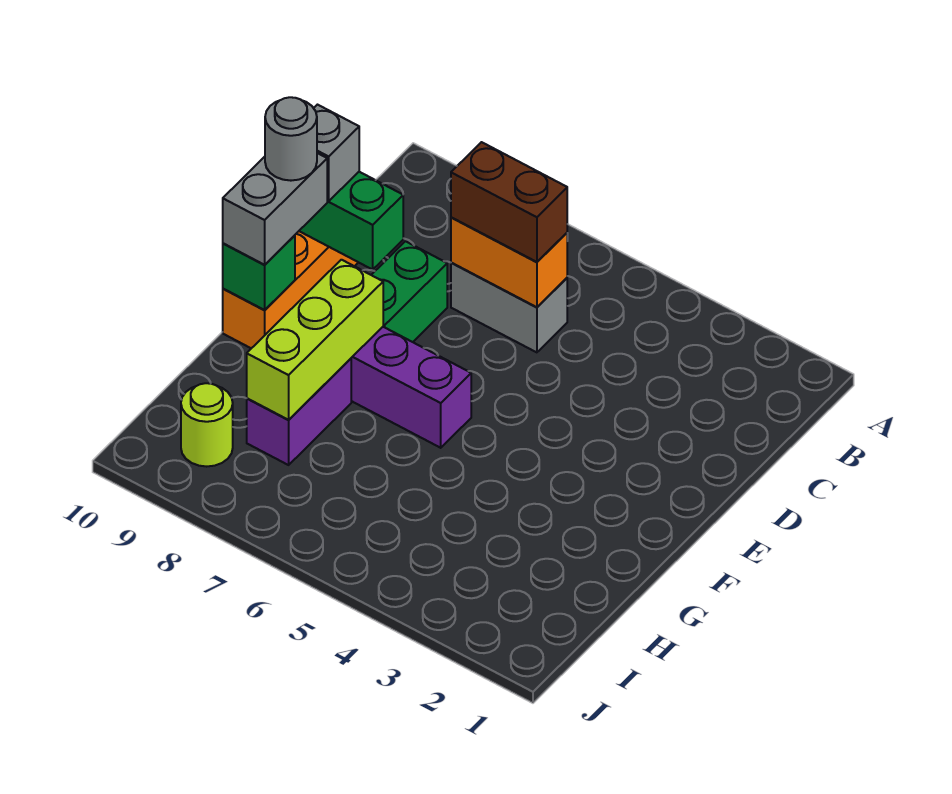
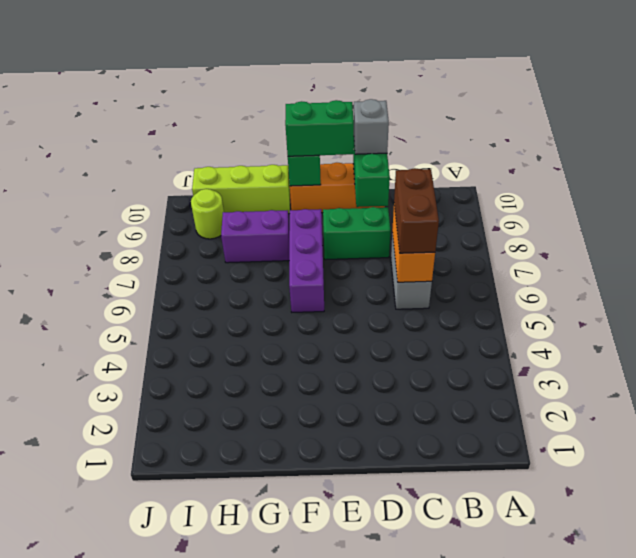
grey 1x2 brick [223,153,327,265] -> green 1x2 brick [285,100,354,156]
grey 1x1 round brick [265,97,317,181] -> none
lime 1x3 brick [247,260,383,420] -> lime 1x3 brick moved to [192,165,290,214]

